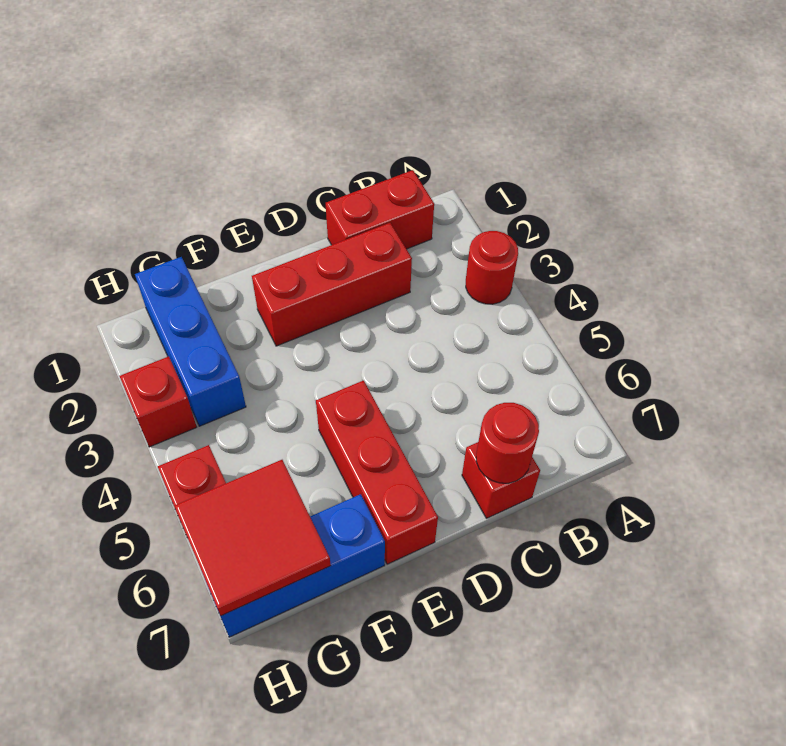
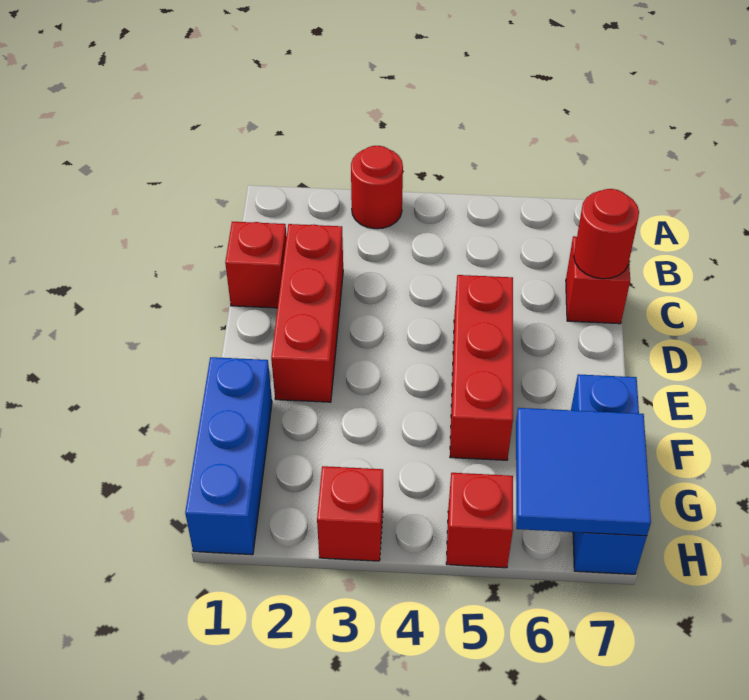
red 1x2 brick [326,170,434,249] -> red 1x1 brick [225,222,287,308]
red 1x3 brick [316,380,438,564] -> red 1x3 brick turned to [450,275,513,460]
blue 1x3 brick [135,257,246,426] -> blue 1x3 brick turned to [185,357,272,555]
red 2x2 tile [174,460,331,616] -> blue 2x2 tile [516,408,651,536]

